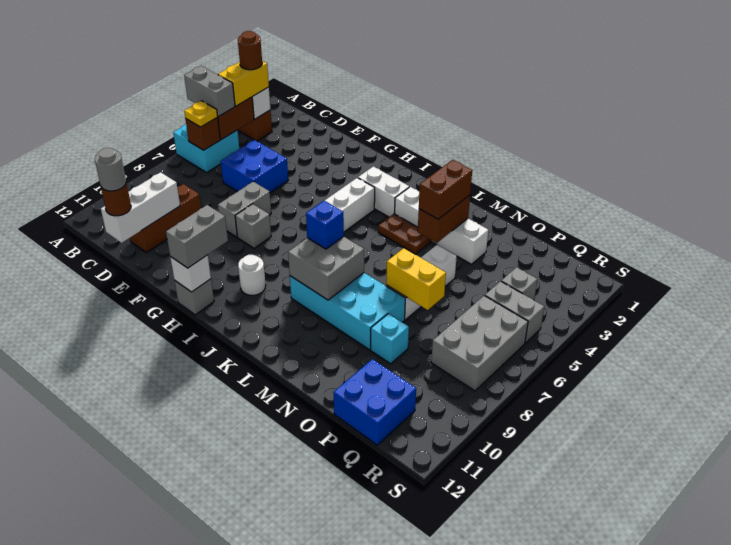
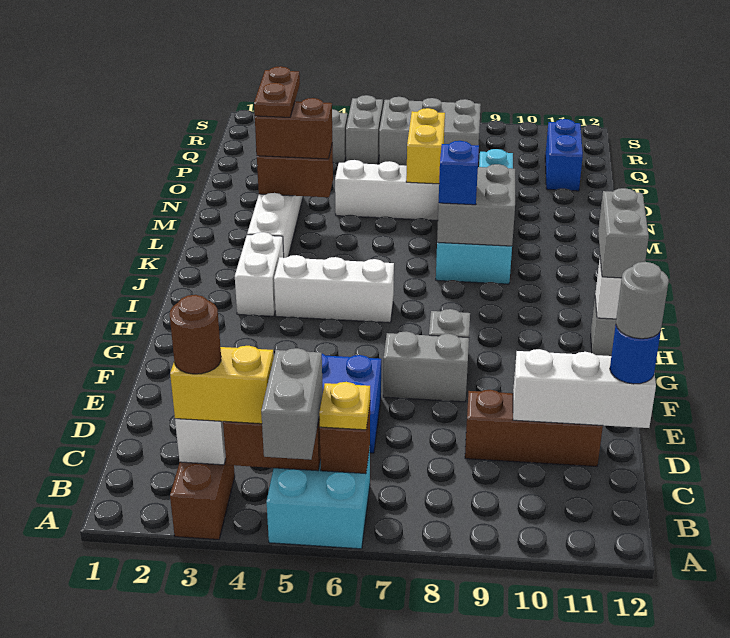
brown 1x1 round brick [101,182,131,216] -> blue 1x1 round brick [610,325,661,384]
grey 1x2 brick [166,205,228,268] -> grey 1x2 brick turned to [598,188,649,278]
white 1x1 round brick [238,255,266,295] -> none
brown 1x2 plate [378,214,431,254] -> brown 1x2 plate moved to [254,66,300,117]
blue 2x2 brick [333,359,416,445] -> blue 1x2 brick [545,119,583,191]

